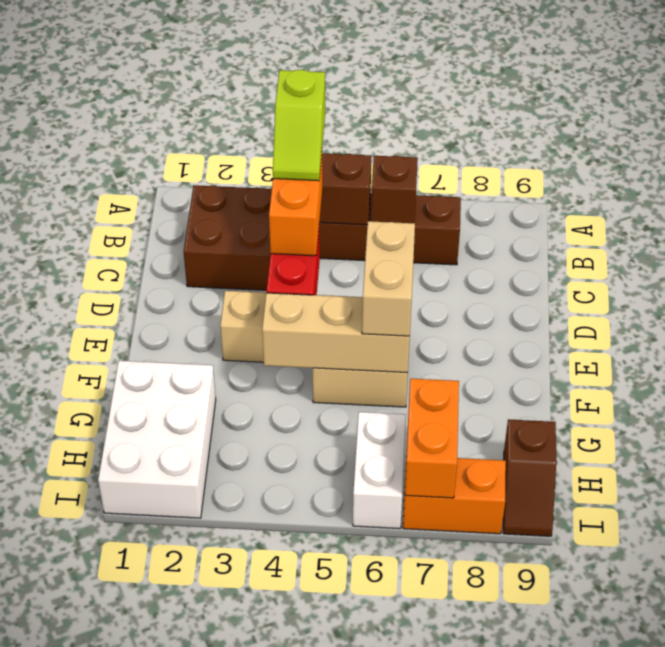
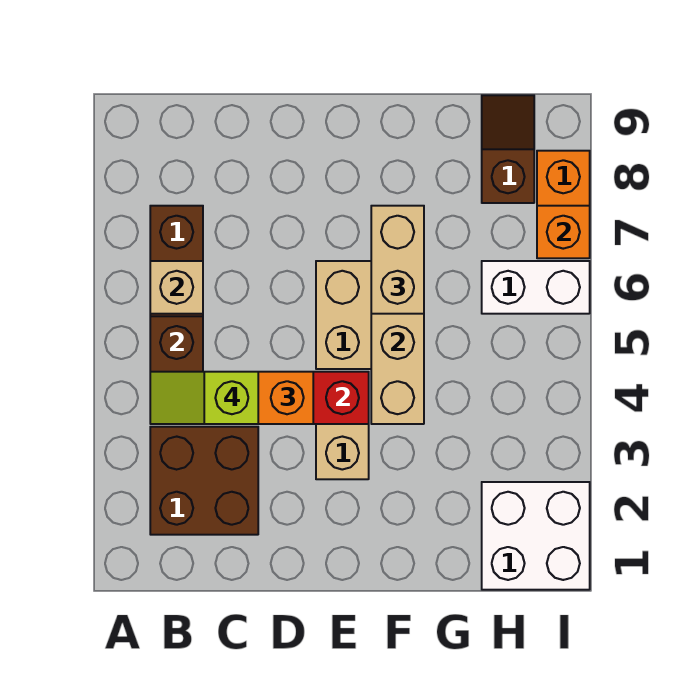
lime 1x2 slope [273,70,325,181] -> lime 1x2 slope turned to [150,372,258,424]
brown 1x1 brick [371,156,418,223] -> tan 1x1 brick [150,261,203,314]
tan 1x2 brick [362,221,415,336] -> tan 1x2 brick turned to [371,206,424,314]
white 2x3 brick [98,361,216,518] -> white 2x2 brick [482,482,590,590]
orange 1x2 brick [405,379,459,498] -> orange 1x1 brick [537,206,590,258]
brown 1x2 slope [503,419,556,536] -> brown 1x2 slope turned to [482,95,534,203]

